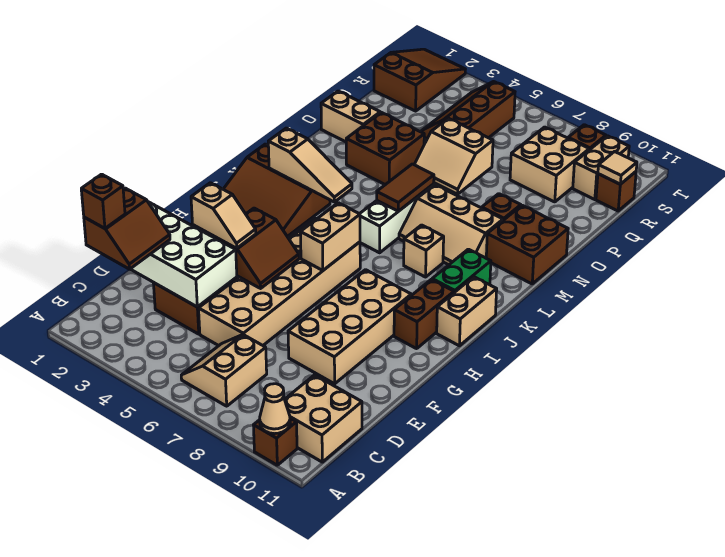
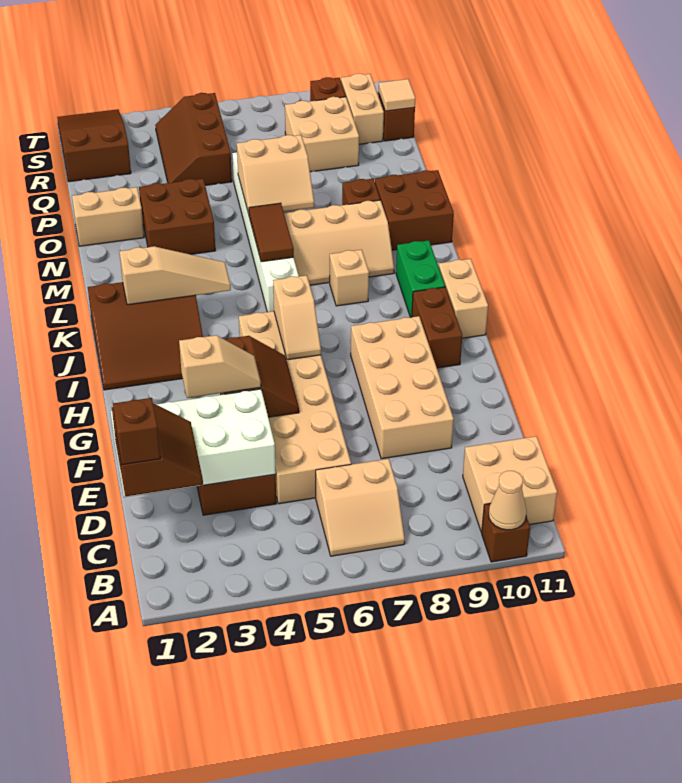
tan 2x2 slope [181,335,267,406] -> tan 2x2 slope turned to [316,459,405,556]
tan 1x2 brick [300,203,360,270] -> tan 1x2 slope [273,275,321,360]

